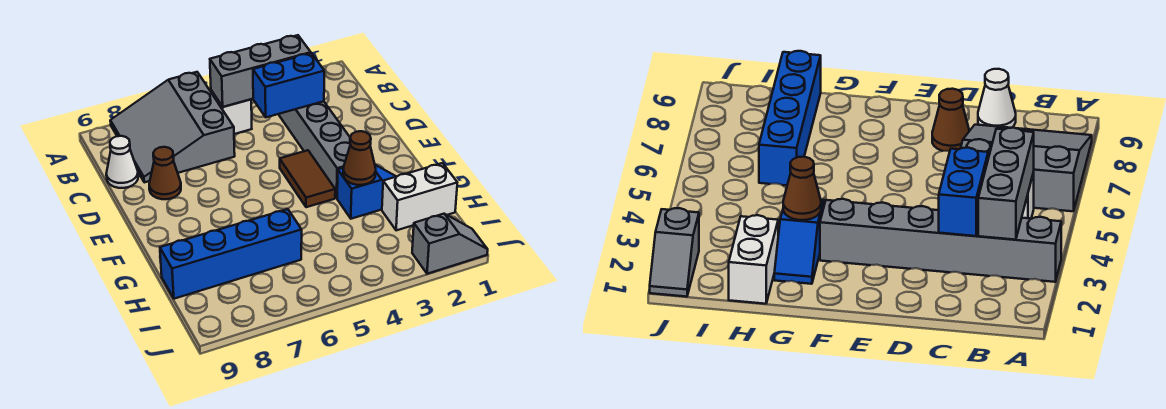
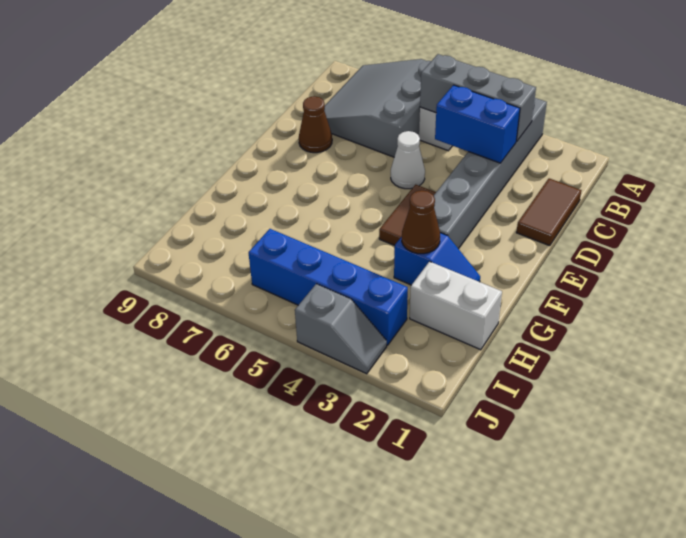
none -> brown 1x2 tile [516,178,581,246]
white 1x1 cone [106,136,138,188] -> white 1x1 cone moved to [391,131,425,189]
blue 1x4 brick [160,209,302,299] -> blue 1x4 brick moved to [248,229,408,345]
grey 1x2 slope [412,214,488,274] -> grey 1x2 slope moved to [295,284,387,374]

